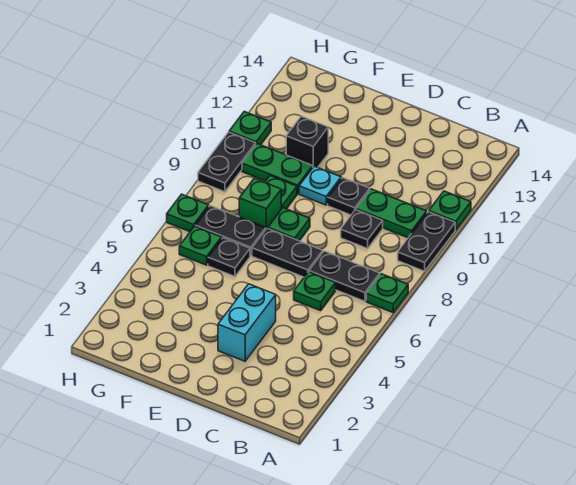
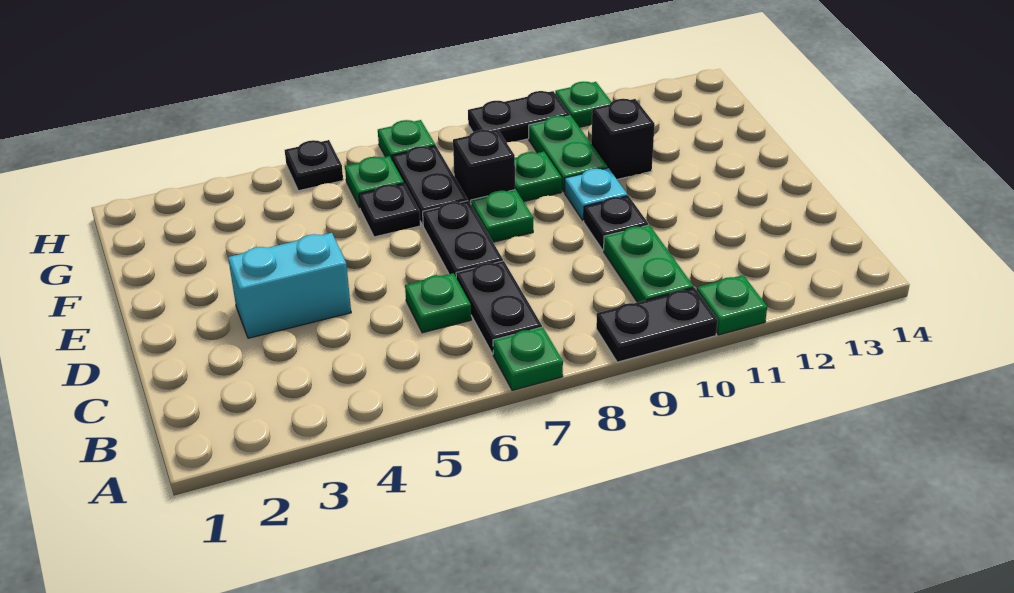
black 1x1 plate [341,210,383,249] -> black 1x1 plate moved to [285,140,343,191]
green 1x1 brick [239,178,281,229] -> black 1x1 brick [453,129,515,204]

